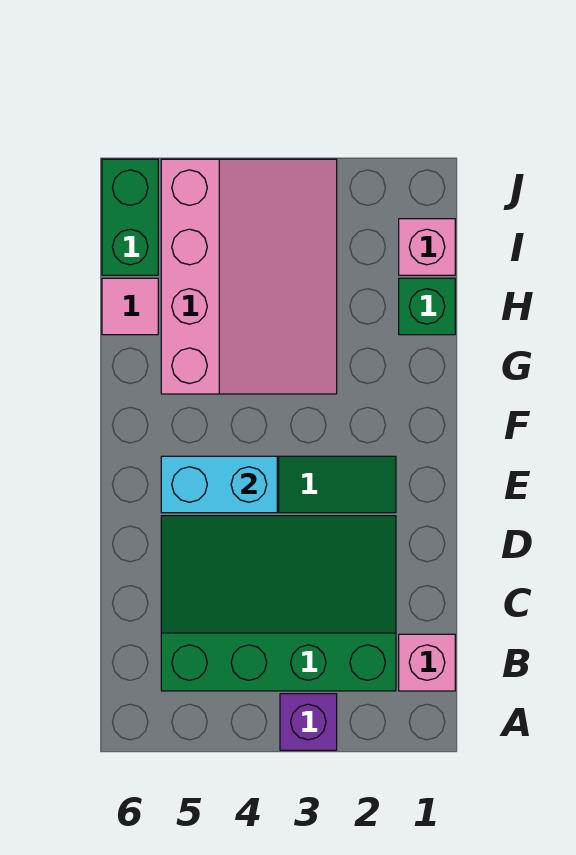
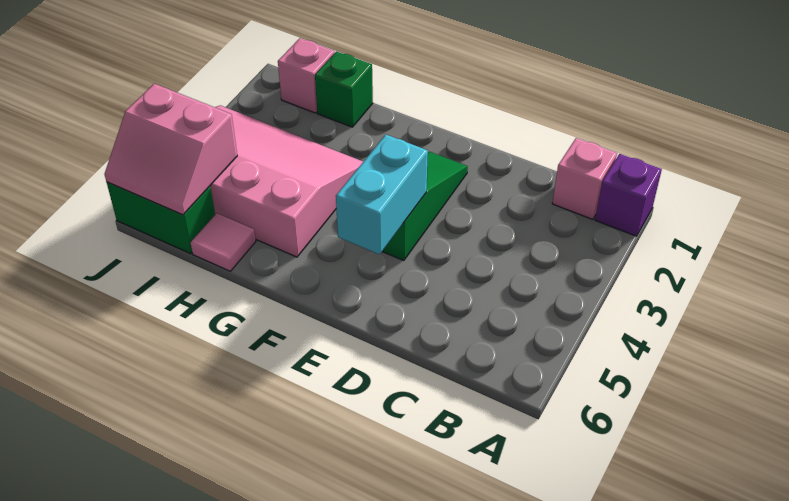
purple 1x1 brick [280,694,337,750] -> purple 1x1 brick moved to [595,154,662,236]
green 3x4 slope [161,516,396,691] -> none
none -> pink 2x2 slope [104,84,237,215]

